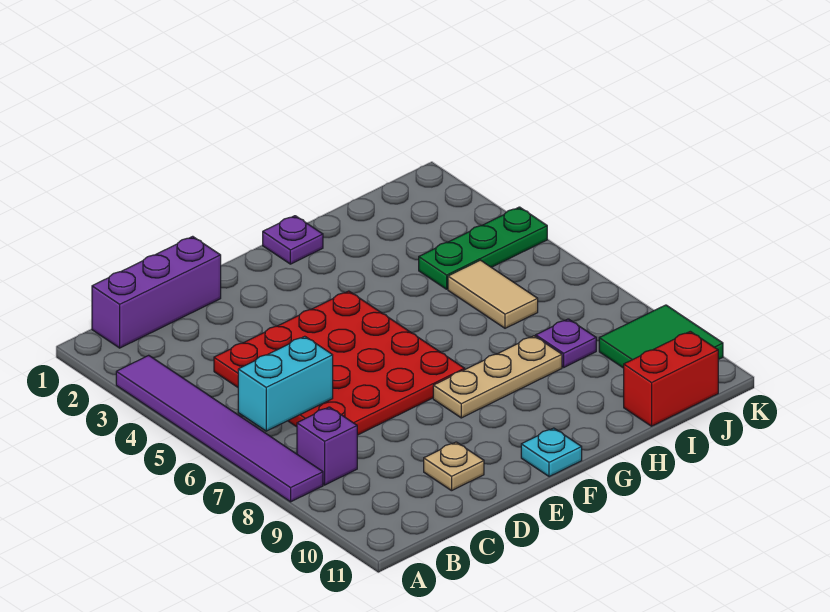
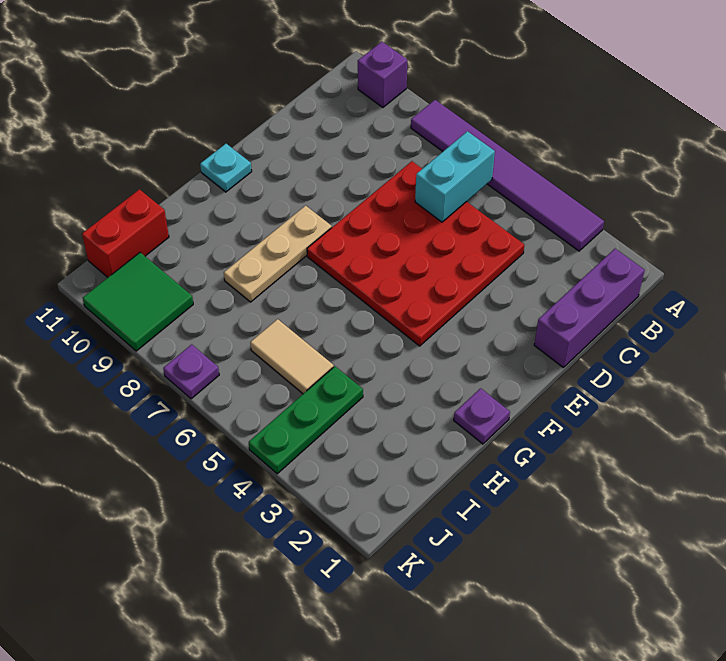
purple 1x1 brick [297,407,357,485] -> purple 1x1 brick moved to [358,42,407,107]
tan 1x1 plate [424,442,484,491] -> none
purple 1x1 plate [536,319,596,367] -> purple 1x1 plate moved to [163,344,219,399]

